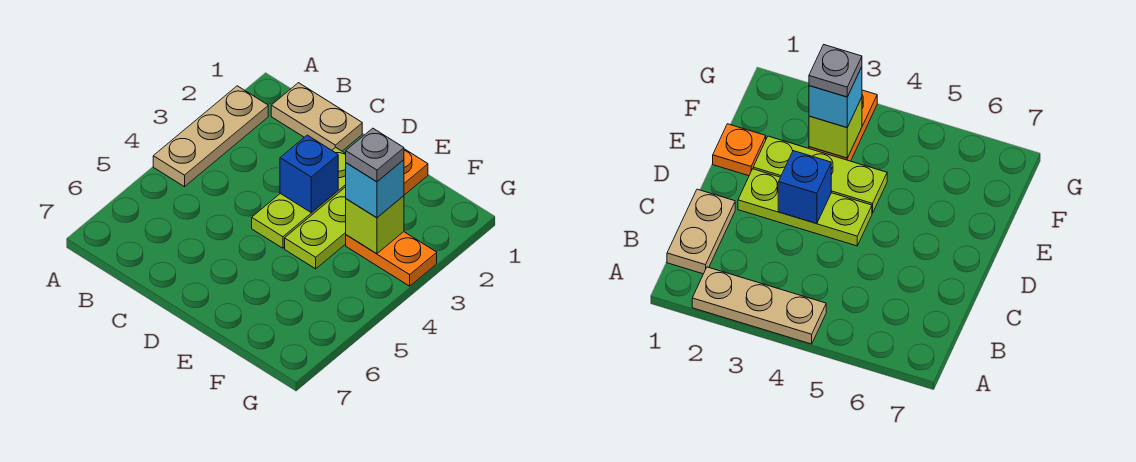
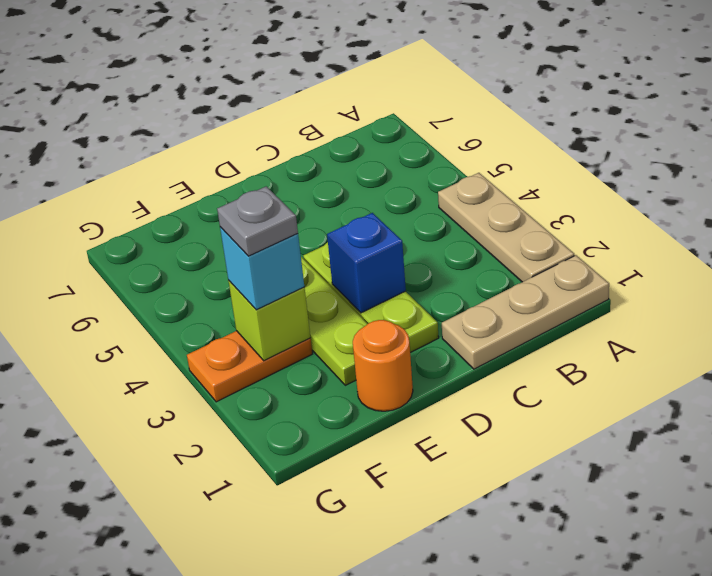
tan 1x2 plate [271,83,362,151] -> tan 1x3 plate [442,255,609,369]
orange 1x1 plate [404,149,428,195] -> orange 1x1 round brick [353,320,413,411]

